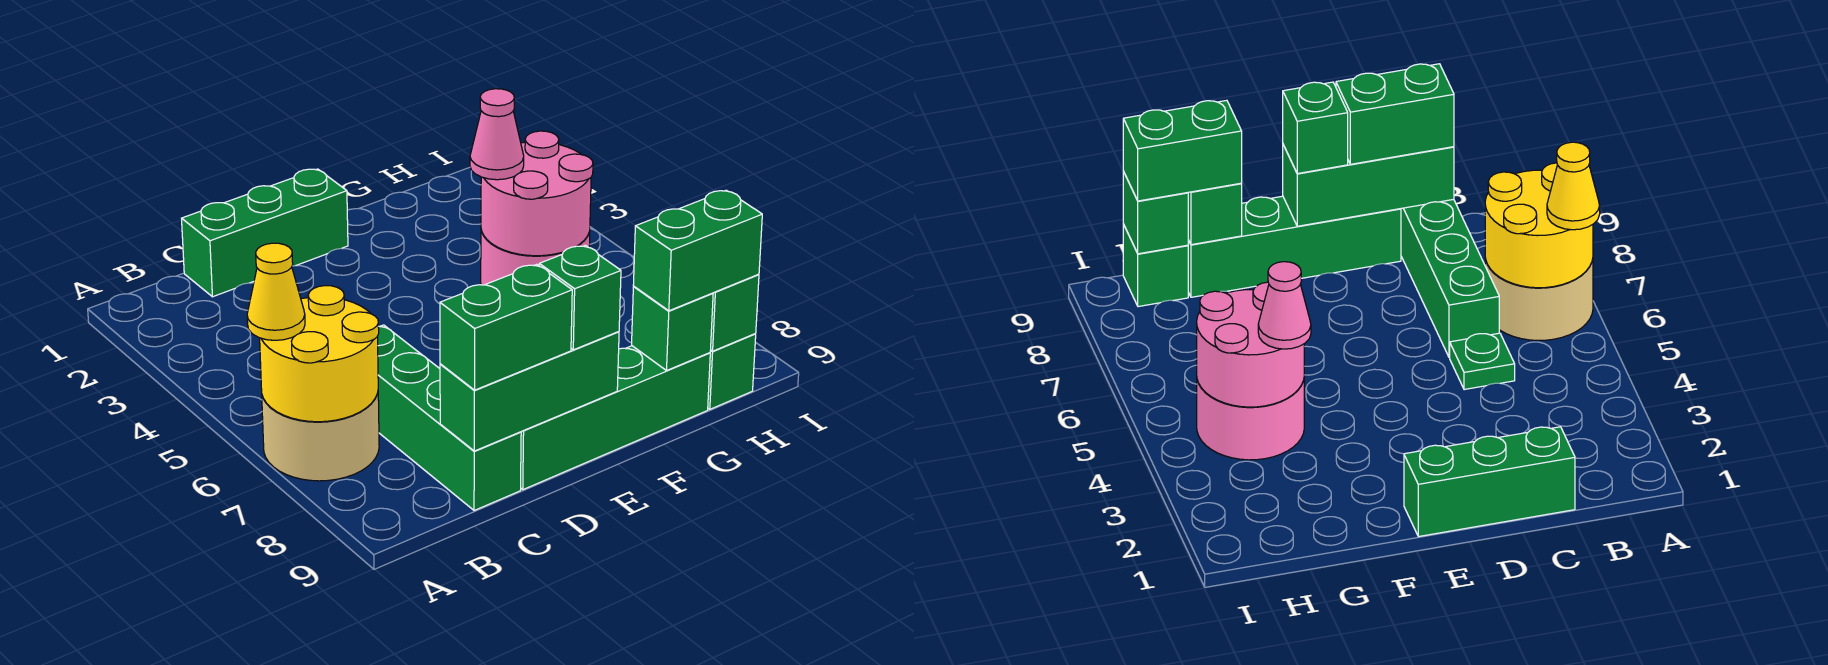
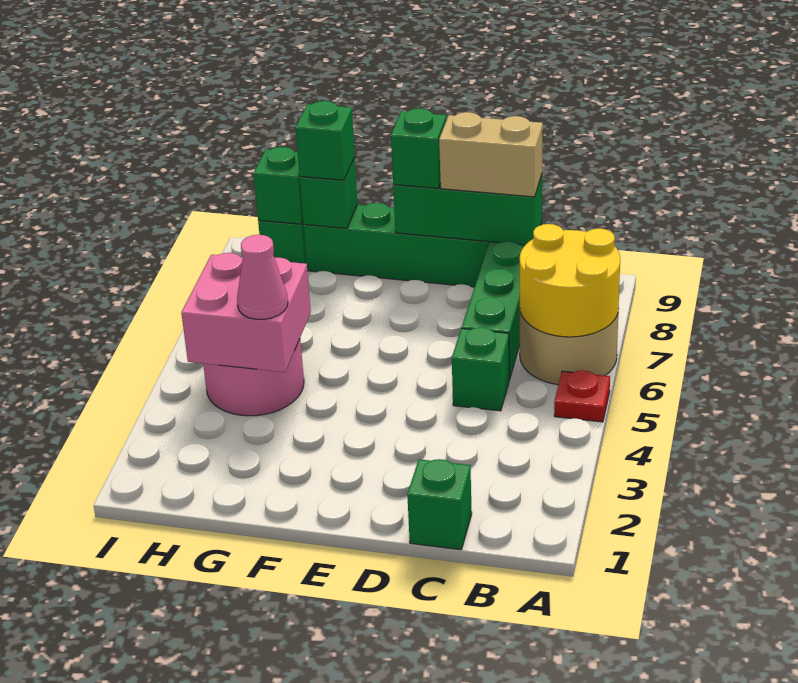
none -> red 1x1 plate [554,370,610,422]
yellow 1x1 cone [247,243,305,340] -> none
green 1x3 brick [182,169,348,297] -> green 1x1 brick [407,459,472,550]
green 1x1 plate [1450,333,1515,390] -> green 1x1 brick [452,327,509,411]
green 1x2 brick [440,264,572,390] -> tan 1x2 brick [439,112,543,197]
pink 2x2 round brick [481,131,593,256] -> pink 2x2 brick [181,253,311,372]
green 1x2 brick [633,190,762,311] -> green 1x1 brick [296,101,355,180]

